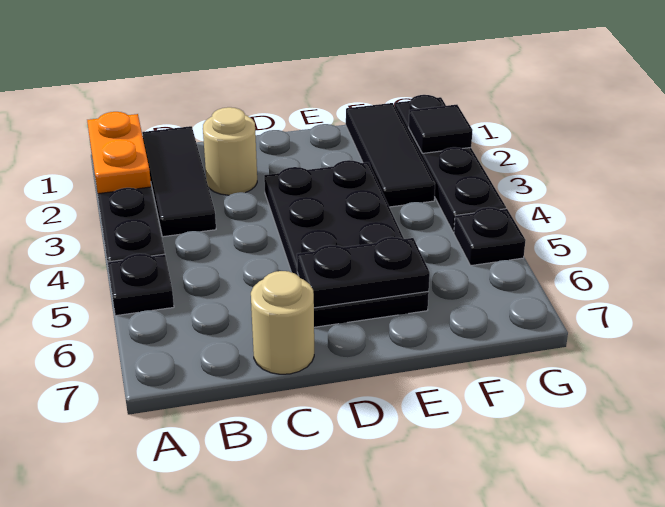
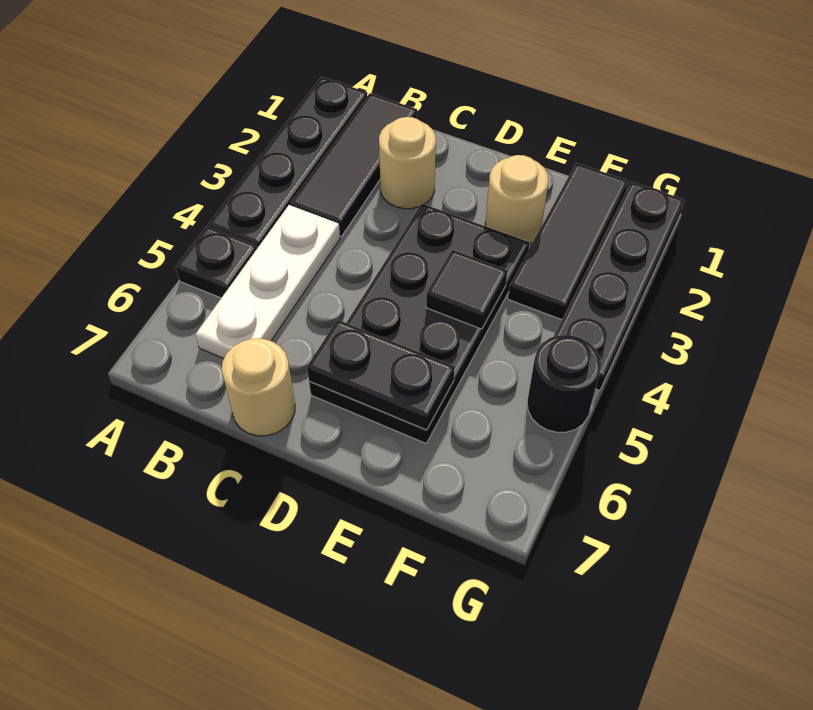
orange 1x2 plate [87,112,151,194] -> none
none -> white 1x3 plate [195,205,340,359]
none -> tan 1x1 round brick [485,155,549,244]
black 1x1 tile [409,105,473,153] -> black 1x1 tile moved to [426,250,508,329]
black 1x1 plate [454,207,526,266] -> black 1x1 round brick [527,335,601,432]

